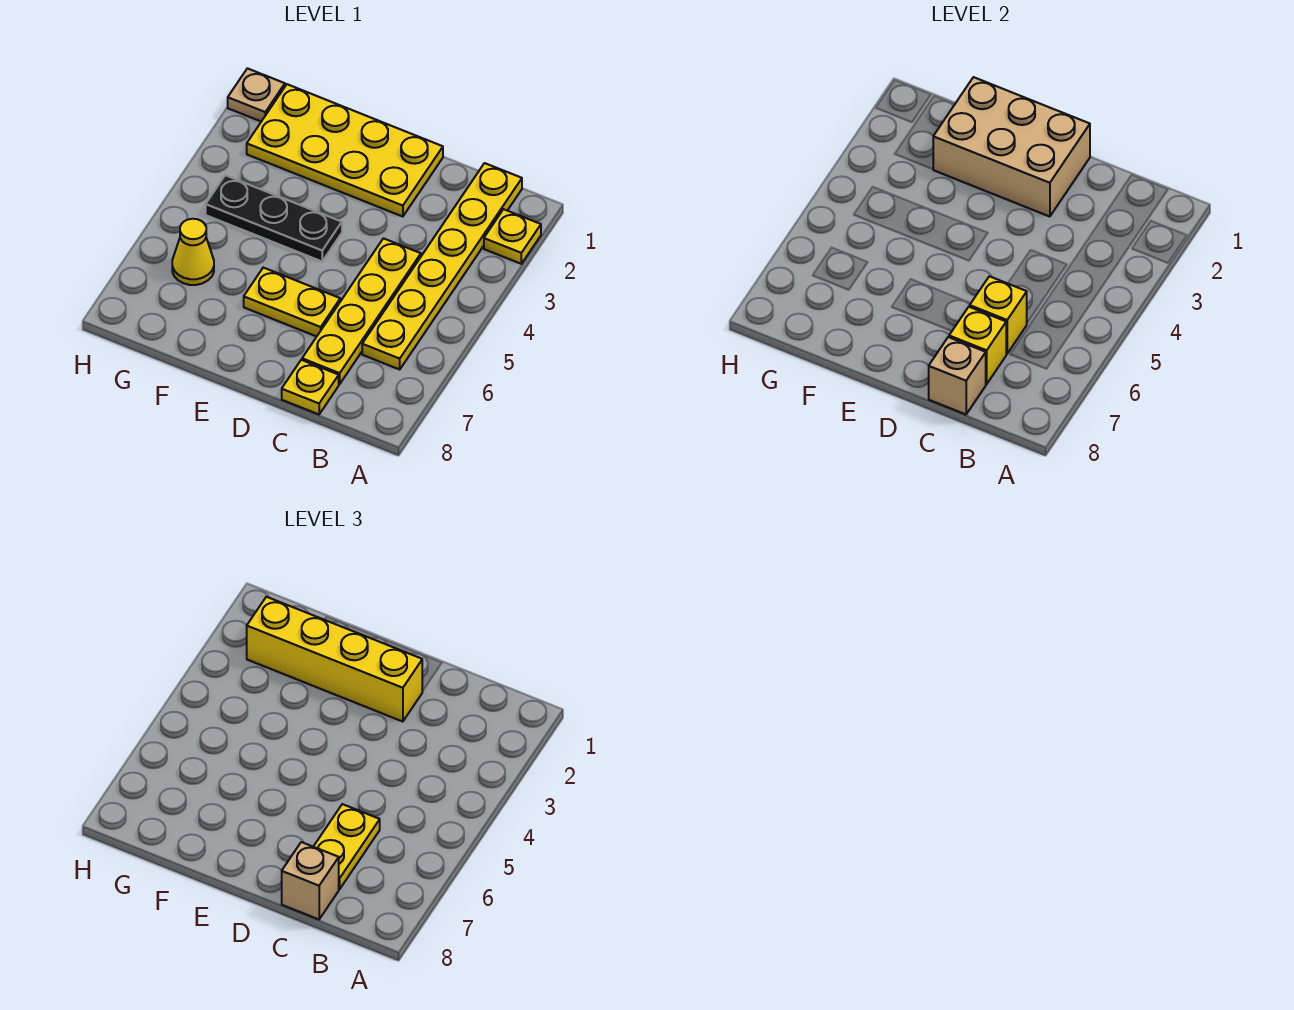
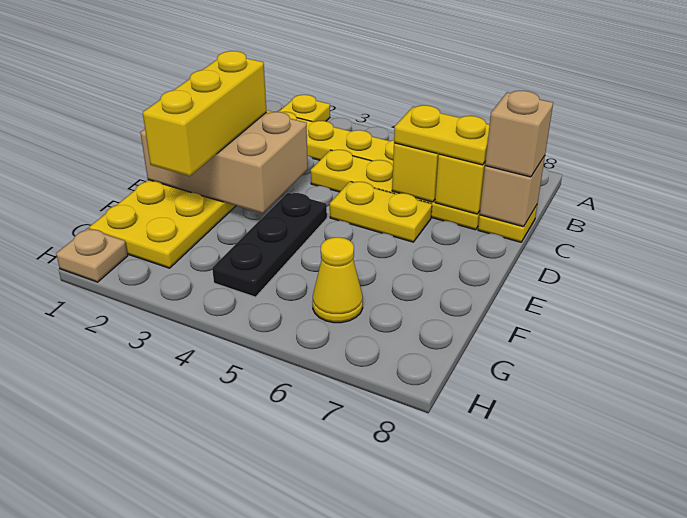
tan 2x3 brick [933,77,1090,217] -> tan 2x3 brick turned to [140,112,308,214]
yellow 1x4 brick [247,597,422,722] -> yellow 1x3 brick [143,51,267,176]
yellow 1x2 plate [244,268,340,336] -> yellow 1x2 plate turned to [330,182,432,242]

